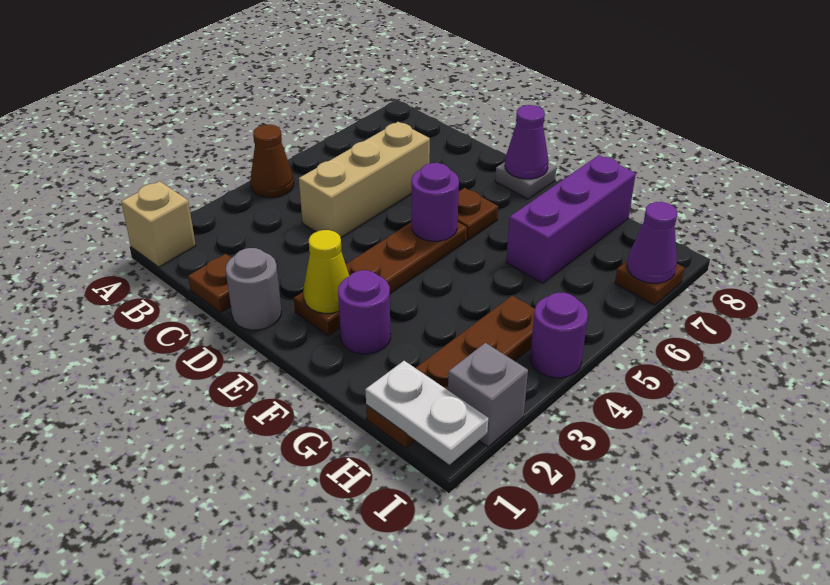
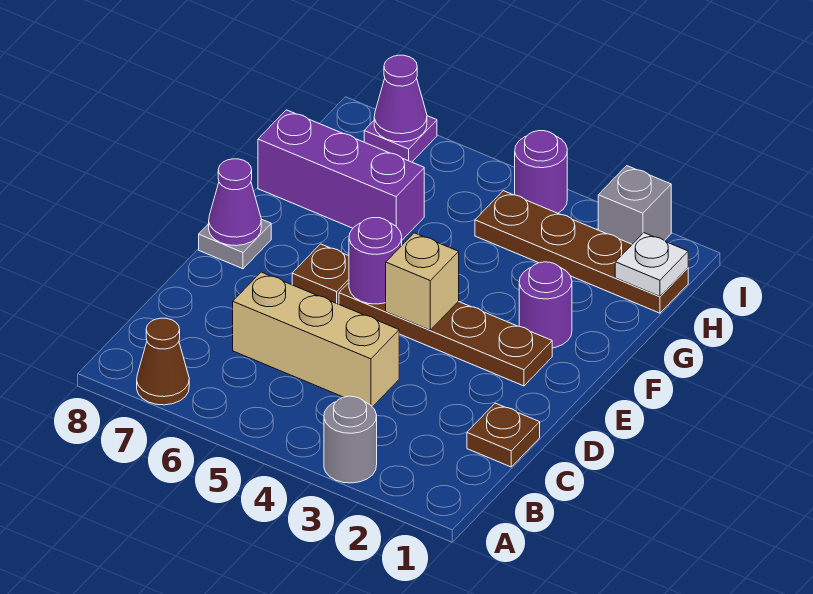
tan 1x1 brick [121,181,196,267] -> tan 1x1 brick moved to [386,233,459,330]
brown 1x1 cone [250,125,294,198] -> brown 1x1 cone moved to [137,318,189,405]
grey 1x1 round brick [226,248,281,330] -> grey 1x1 round brick moved to [324,396,377,483]
yellow 1x1 cone [303,230,349,313] -> none
white 1x2 plate [365,361,488,465] -> white 1x1 plate [615,233,688,296]
brown 1x1 plate [615,261,685,305] -> purple 1x1 plate [364,116,437,162]

